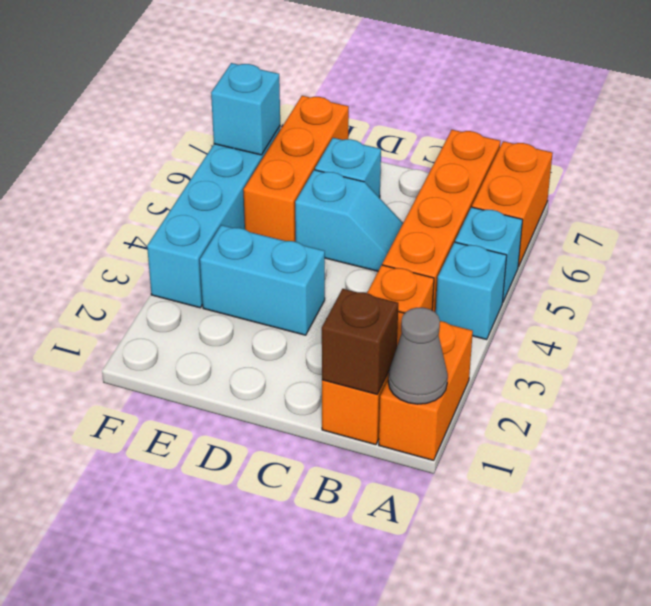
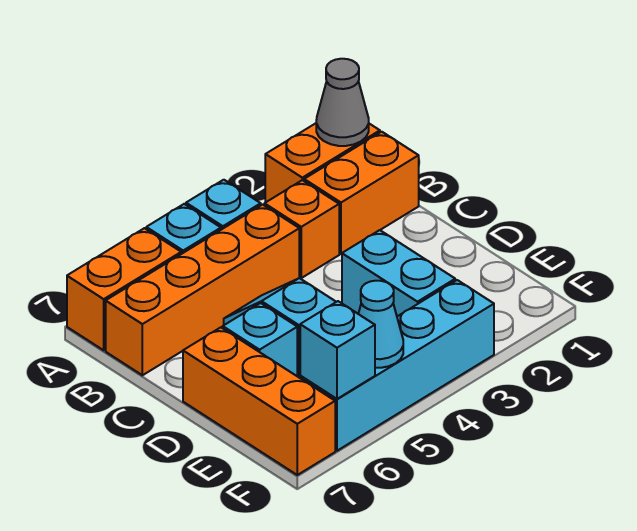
brown 1x1 brick [322,289,398,394] -> none
orange 1x3 brick [243,96,349,242] -> orange 1x3 brick turned to [183,327,335,475]
none -> cyan 1x1 cone [358,281,403,368]

